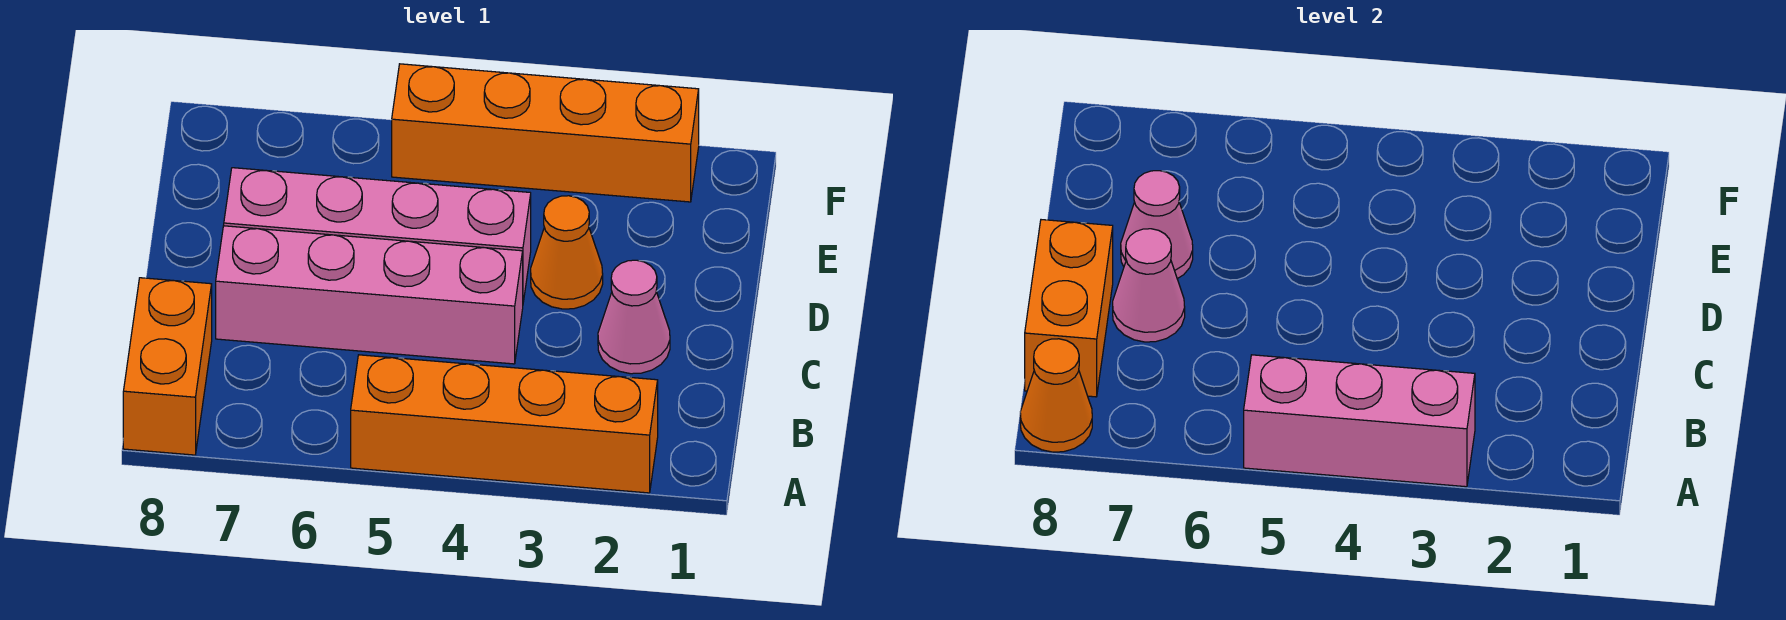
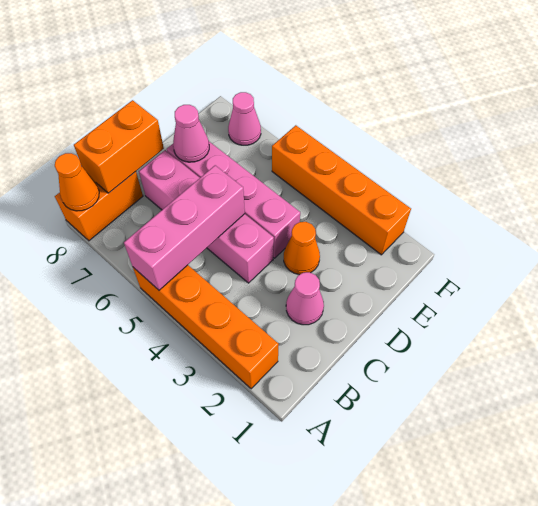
pink 1x3 brick [1244,355,1475,487] -> pink 1x3 brick turned to [124,165,245,290]
pink 1x1 cone [1113,229,1185,342] -> pink 1x1 cone moved to [228,92,261,145]

